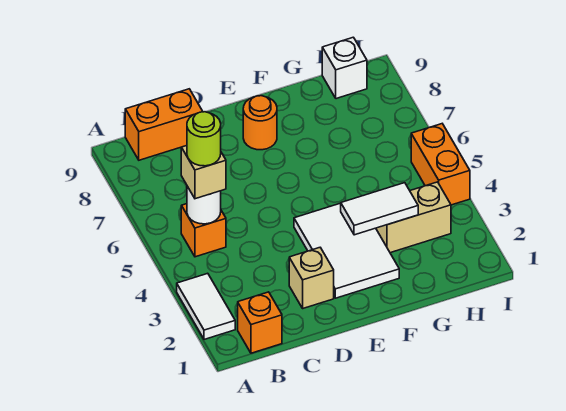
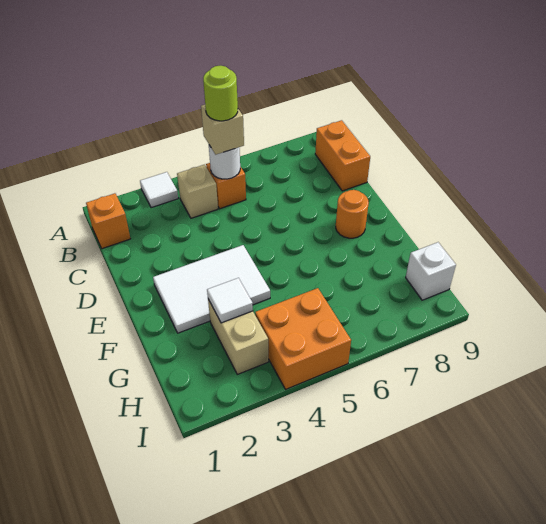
white 1x2 tile [177,273,235,339] -> white 1x1 tile [140,172,178,208]
tan 1x1 brick [289,248,334,308] -> tan 1x1 brick moved to [177,165,218,218]
white 1x2 tile [341,183,418,235] -> white 1x1 tile [207,278,253,323]
orange 1x2 brick [411,124,470,205] -> orange 2x2 brick [255,288,351,389]

